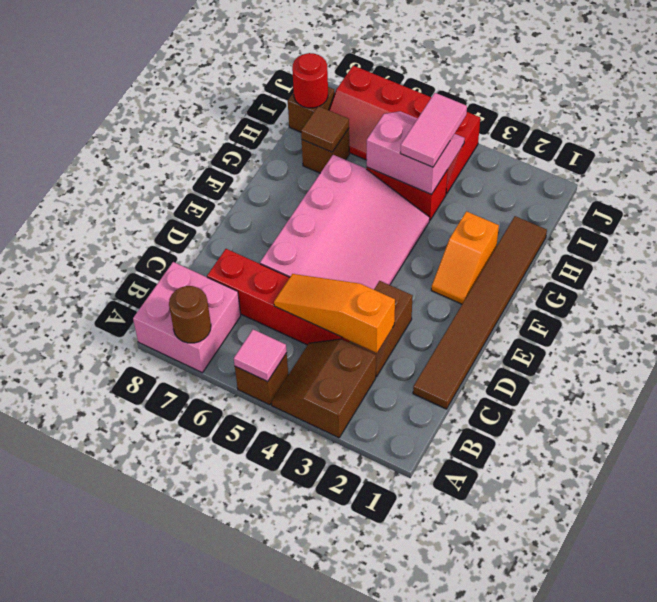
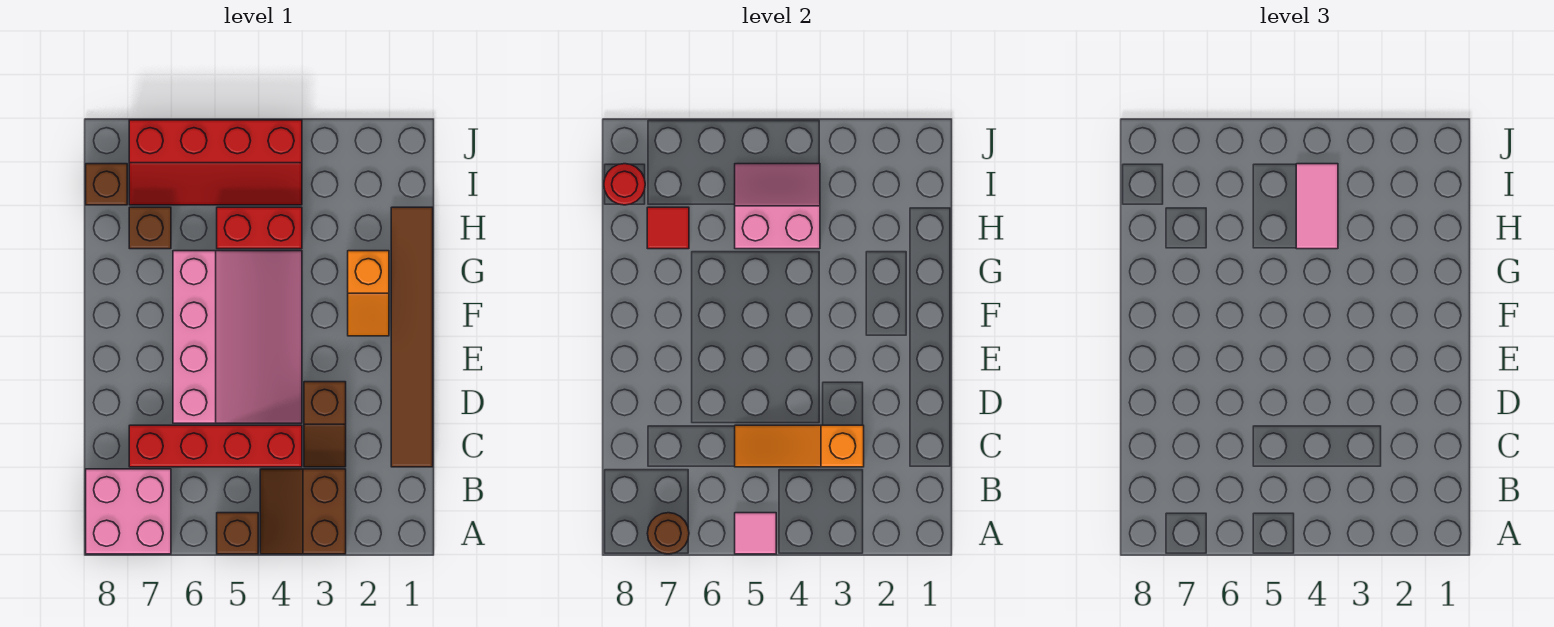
brown 1x1 tile [301,106,349,152] -> red 1x1 tile [647,207,689,249]

